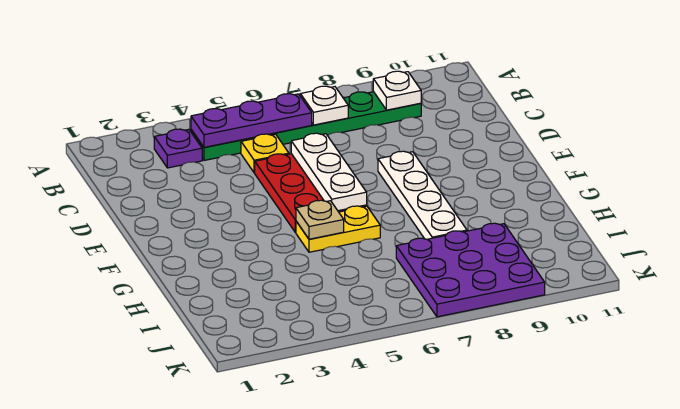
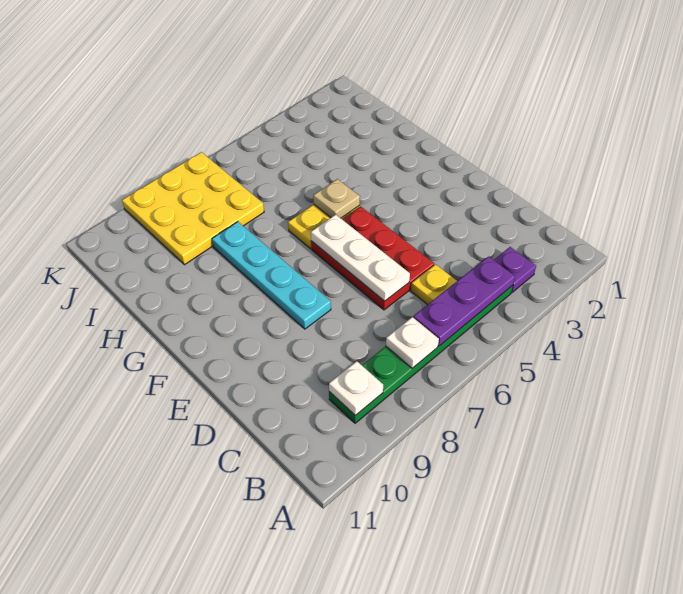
white 1x4 plate [378,151,467,239] -> cyan 1x4 plate [212,222,331,329]
purple 3x3 plate [396,223,545,317] -> yellow 3x3 plate [122,152,264,265]

